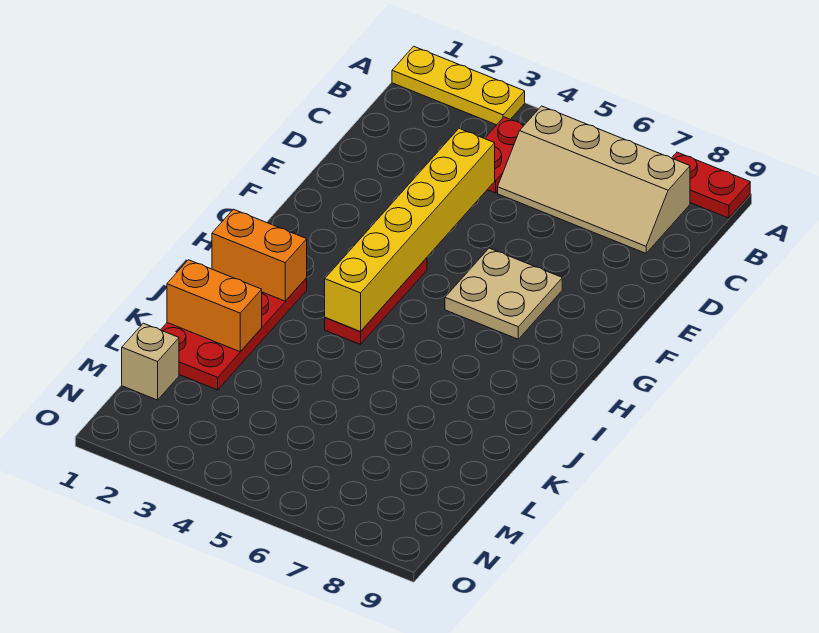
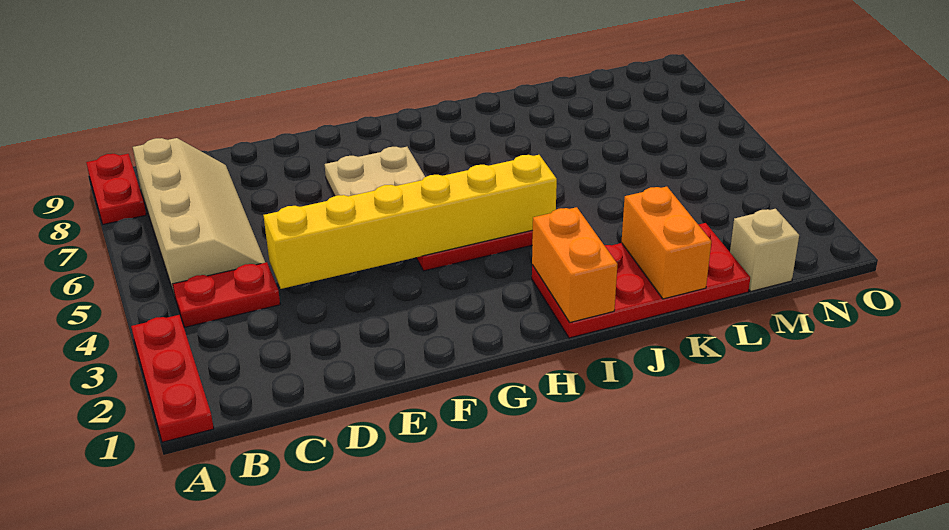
yellow 1x3 plate [392,46,525,125] -> red 1x3 plate [131,315,214,442]

